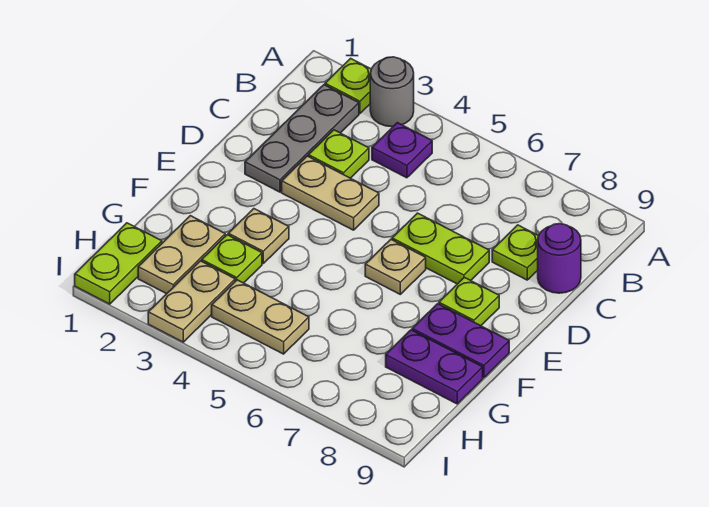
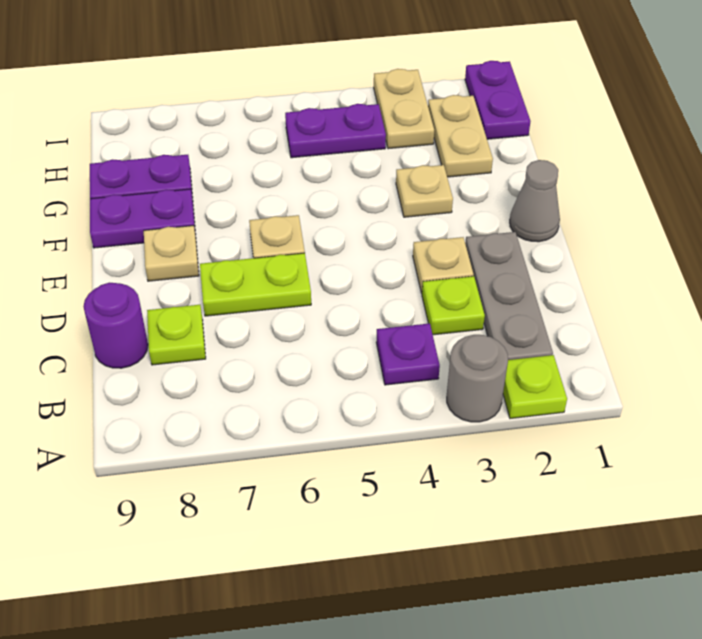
tan 1x2 plate [282,156,379,230] -> tan 1x1 plate [413,237,474,293]
none -> grey 1x1 cone [510,160,560,242]
lime 1x1 plate [439,277,499,326] -> tan 1x1 plate [144,226,199,281]
lime 1x1 plate [202,235,262,283] -> none
lime 1x2 plate [75,223,162,304] -> purple 1x2 plate [465,61,531,139]
tan 1x2 plate [212,280,309,354] -> purple 1x2 plate [285,104,386,158]

